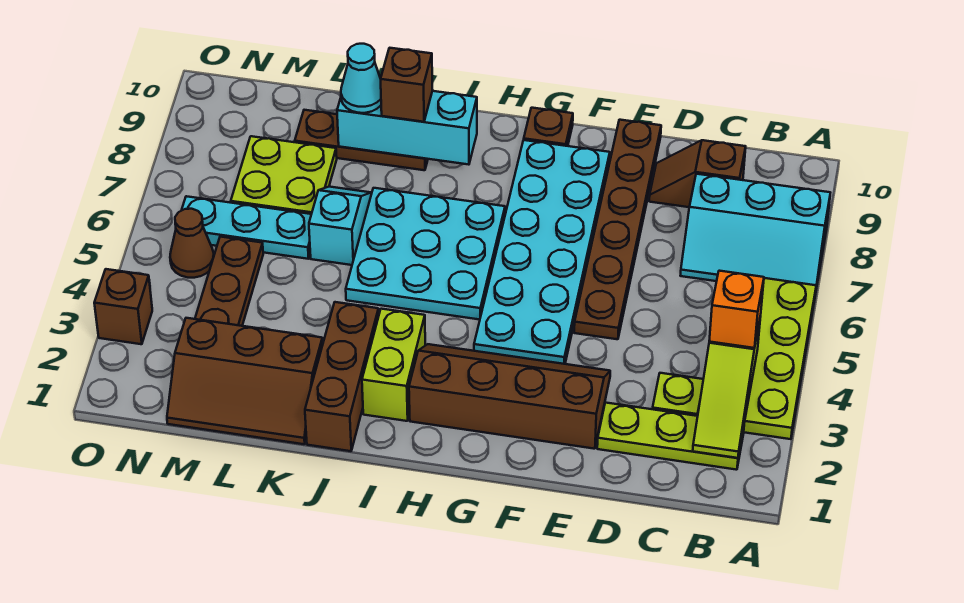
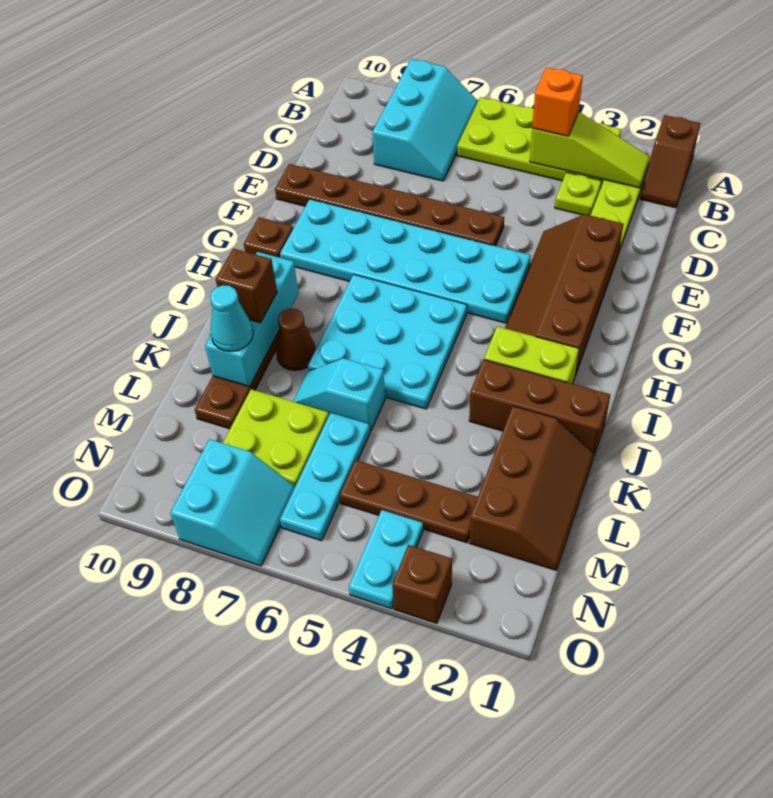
brown 1x2 slope [649,140,746,207] -> brown 1x2 slope moved to [640,115,700,208]
none -> cyan 1x2 plate [349,510,423,609]
brown 1x1 cone [170,209,214,278] -> brown 1x1 cone moved to [276,309,316,371]
none -> cyan 2x2 slope [170,439,295,566]

